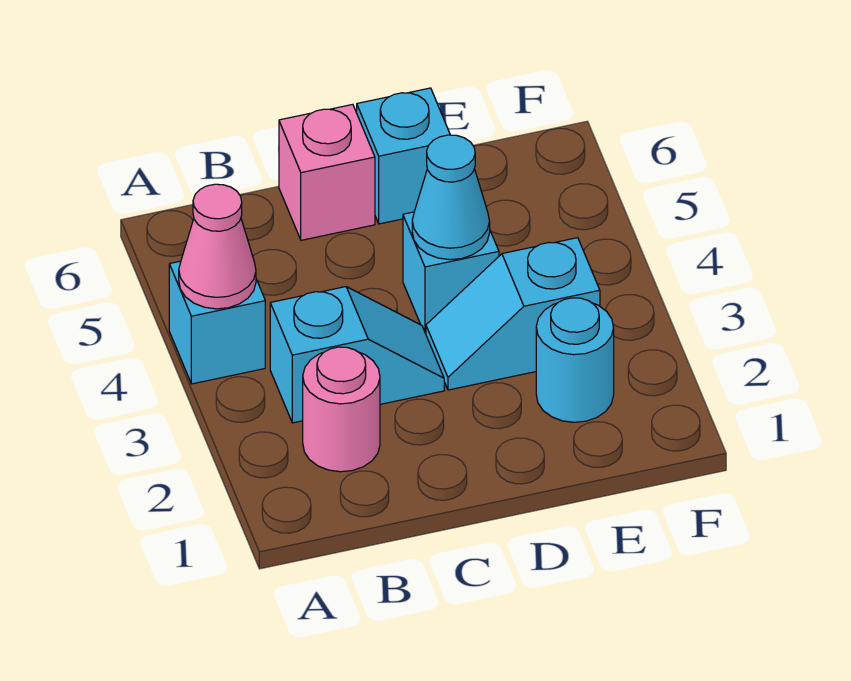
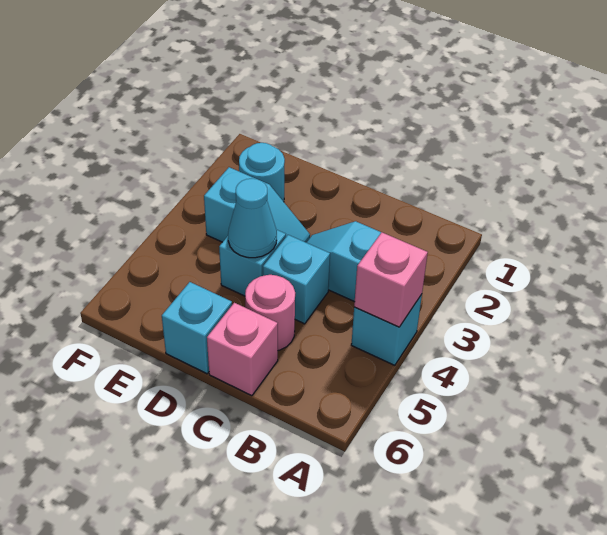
pink 1x1 cone [179,184,256,309] -> pink 1x1 brick [354,232,428,327]
pink 1x1 round brick [303,347,380,472] -> pink 1x1 round brick moved to [245,275,295,350]
none -> cyan 1x1 brick [263,235,330,324]

